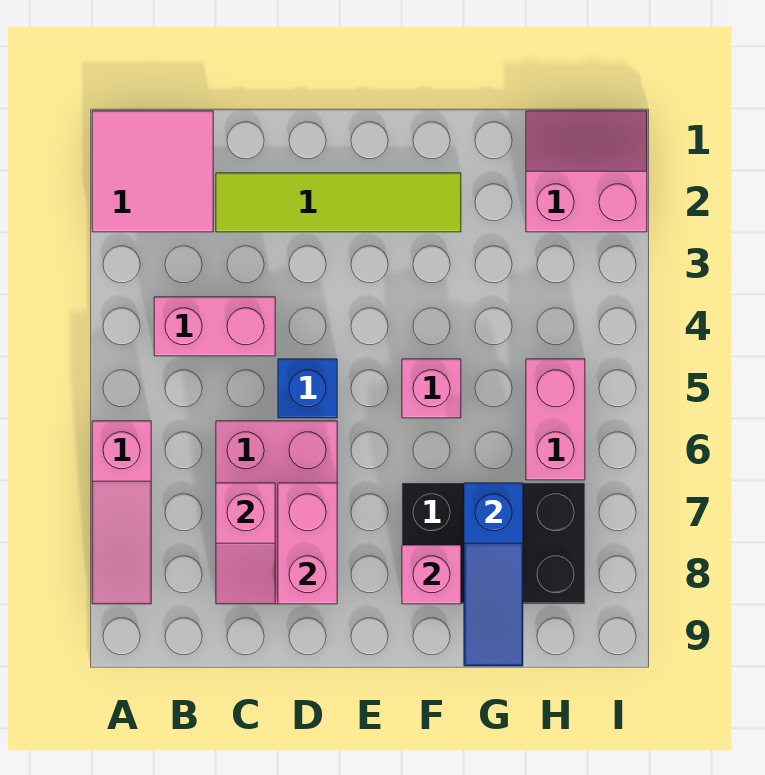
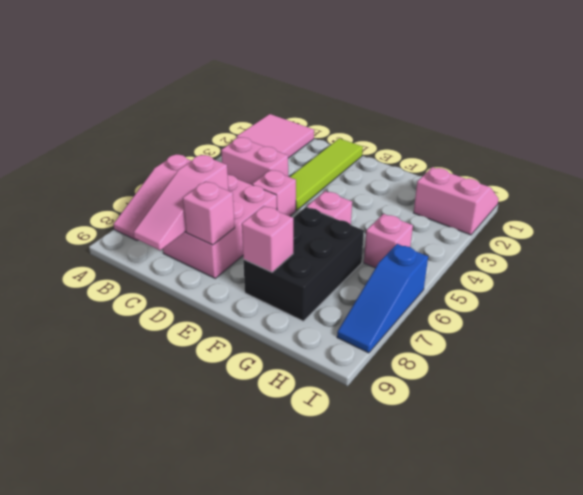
lime 1x4 tile [216,173,461,232] -> lime 1x4 tile turned to [290,138,363,211]
pink 1x2 slope [216,483,275,604] -> pink 1x3 slope [134,155,228,250]
blue 1x1 brick [278,359,337,418] -> pink 1x1 brick [252,170,296,216]
pink 1x2 brick [278,483,337,604] -> pink 1x1 brick [183,181,235,245]
black 2x3 brick [402,483,585,604] -> black 2x3 brick turned to [243,207,364,321]
blue 1x3 slope [464,483,523,666] -> blue 1x3 slope moved to [337,244,428,353]
pink 1x2 brick [526,359,585,480] -> pink 1x1 brick [364,214,413,268]

